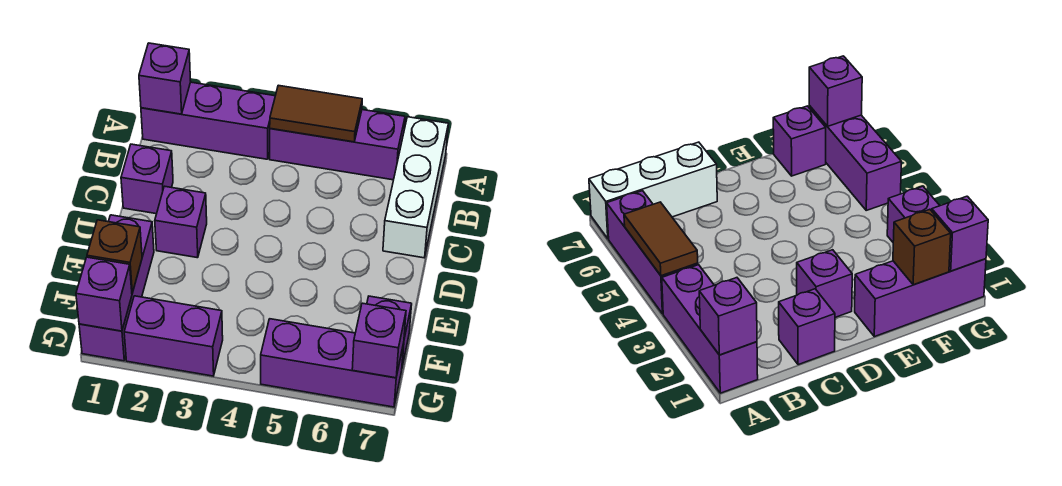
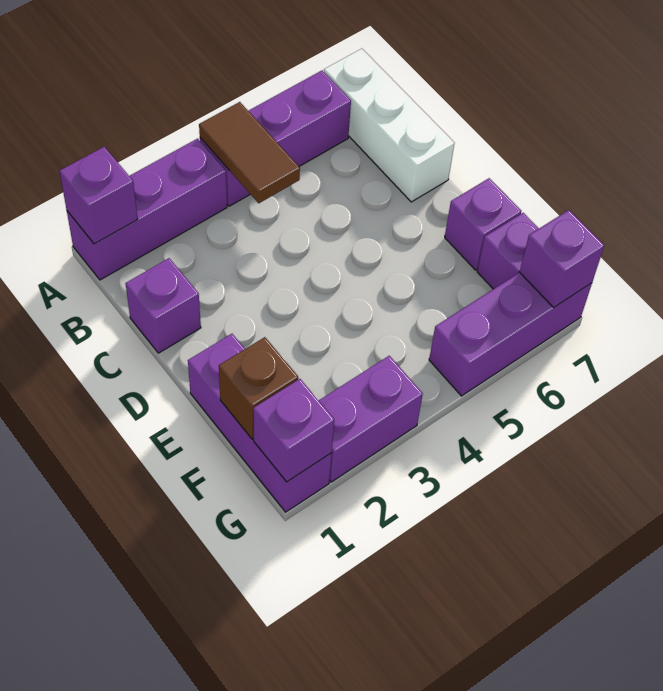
brown 1x2 tile [270,85,362,142] -> brown 1x2 tile turned to [199,102,300,203]
purple 1x1 brick [155,186,207,258] -> purple 1x1 brick moved to [445,178,521,270]

